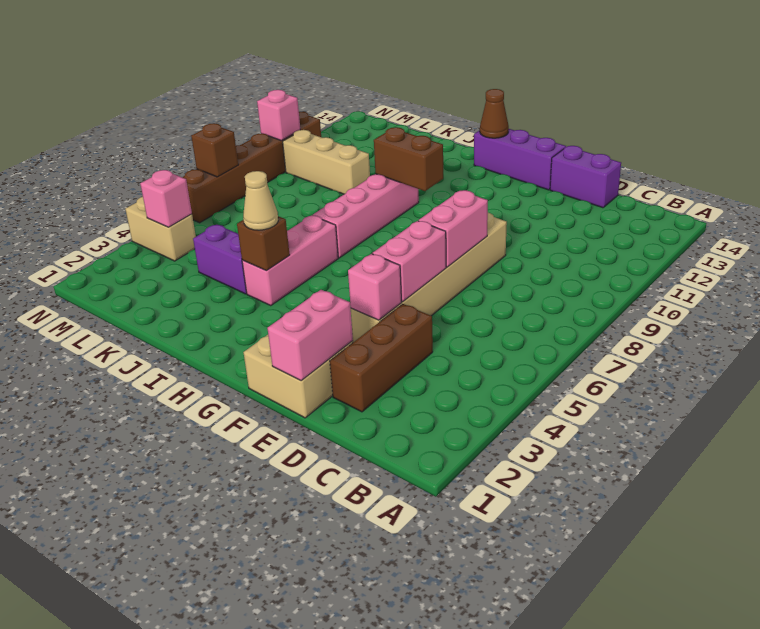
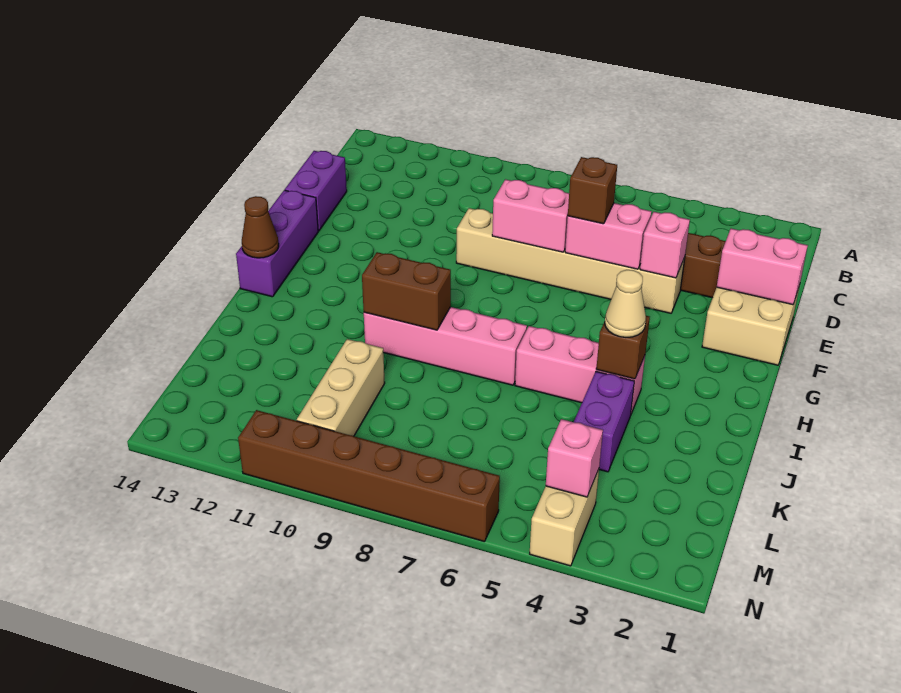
brown 1x2 brick [374,127,443,191] -> brown 1x2 brick turned to [362,252,451,330]
brown 1x1 brick [191,123,238,177] -> brown 1x1 brick moved to [568,157,617,224]
pink 1x1 brick [257,90,300,141] -> none

